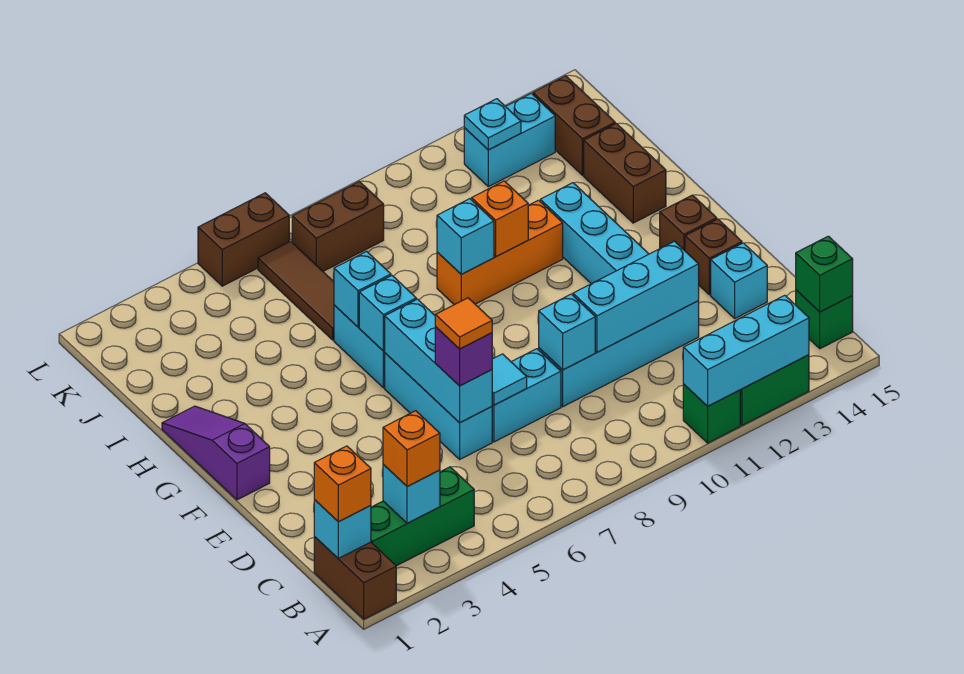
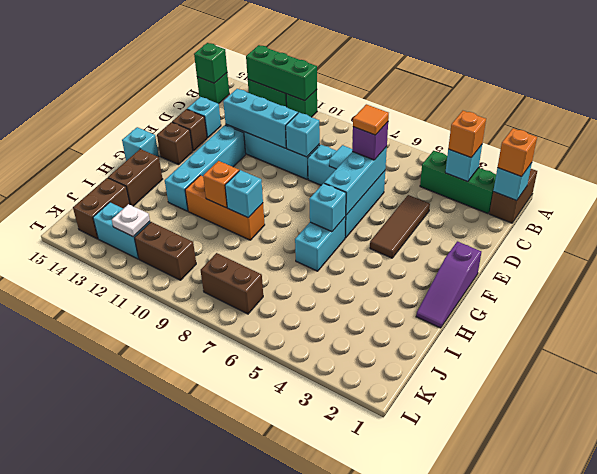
cyan 1x3 brick [683,295,809,406] -> green 1x3 brick [246,45,317,101]
cyan 1x1 brick [334,251,391,327] -> cyan 1x1 brick moved to [122,127,159,161]
brown 1x3 tile [258,241,334,340] -> brown 1x3 tile moved to [370,195,430,258]
cyan 1x1 plate [464,99,521,150] -> white 1x1 plate [112,204,150,237]
brown 1x2 brick [198,193,289,286] -> brown 1x2 brick moved to [135,222,196,280]

